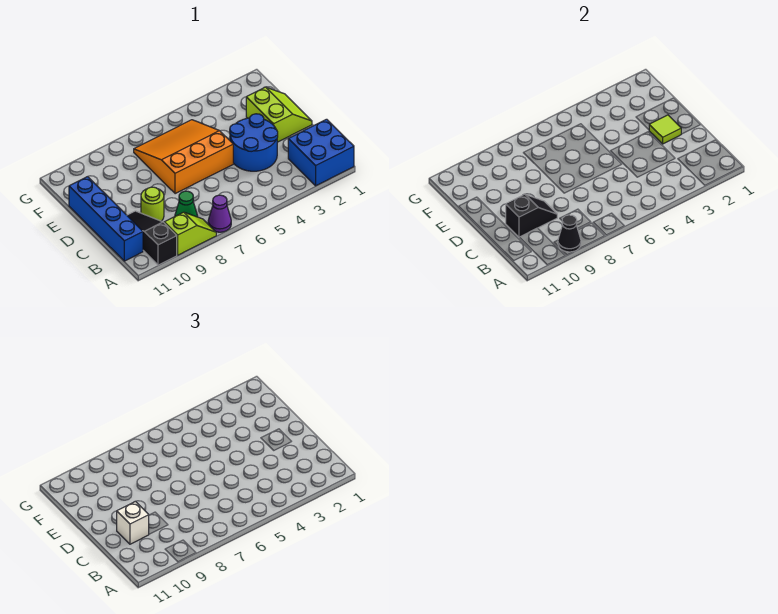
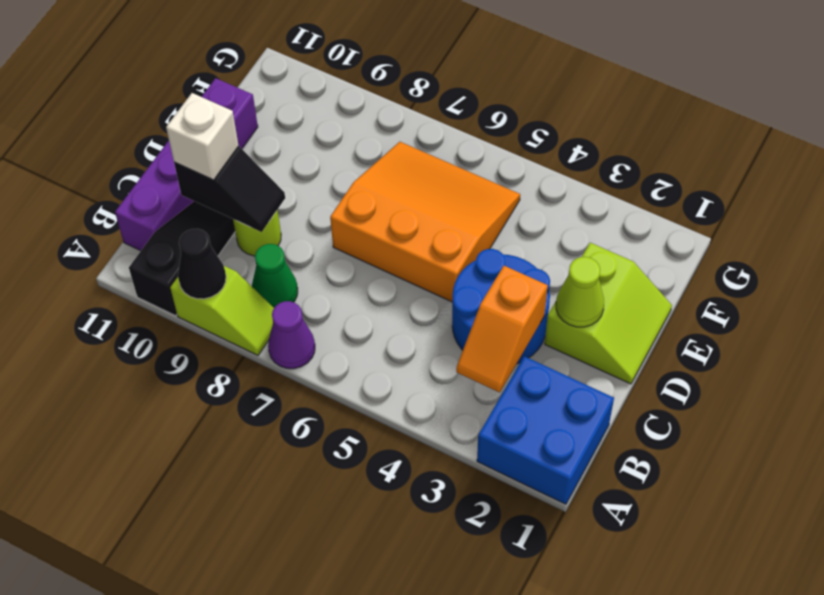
none -> orange 1x2 slope [456,266,548,393]
blue 1x4 brick [69,177,143,261] -> purple 1x4 brick [115,78,258,251]
lime 1x1 tile [649,115,681,144] -> lime 1x1 cone [556,257,604,327]

